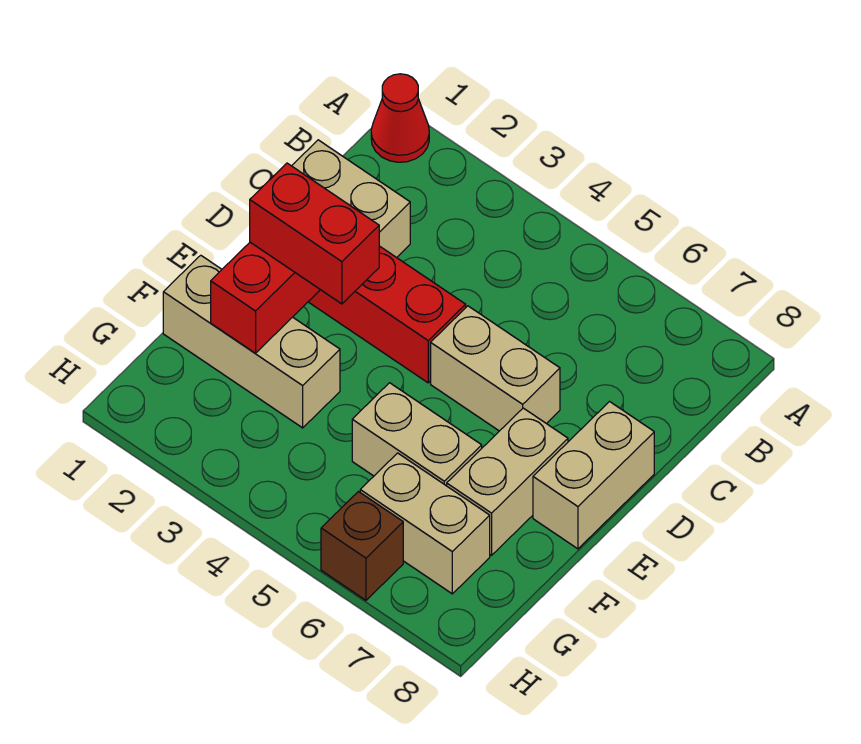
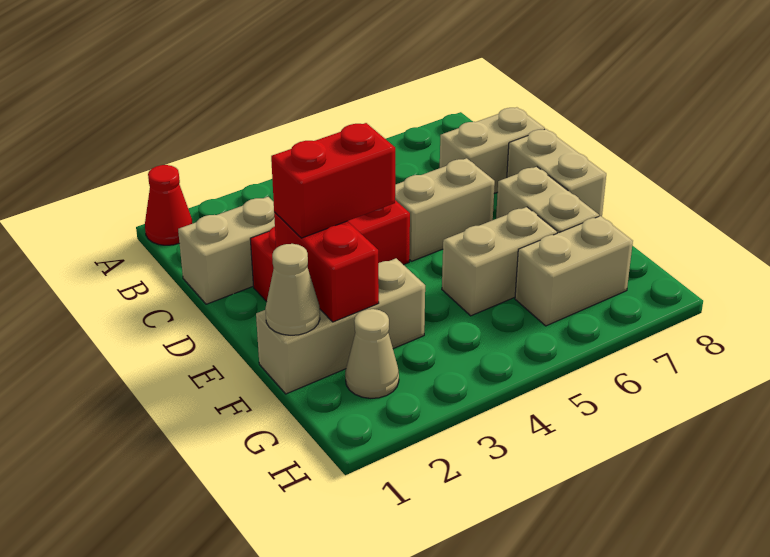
none -> tan 1x2 brick [440,107,545,193]
none -> tan 1x1 cone [265,244,320,335]
none -> tan 1x1 cone [345,309,399,398]
brown 1x1 brick [321,492,403,600] -> none

